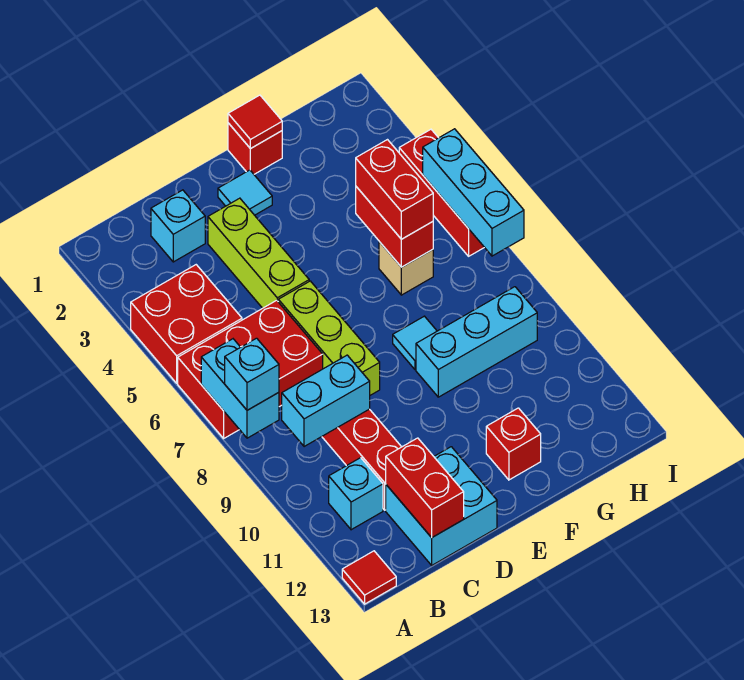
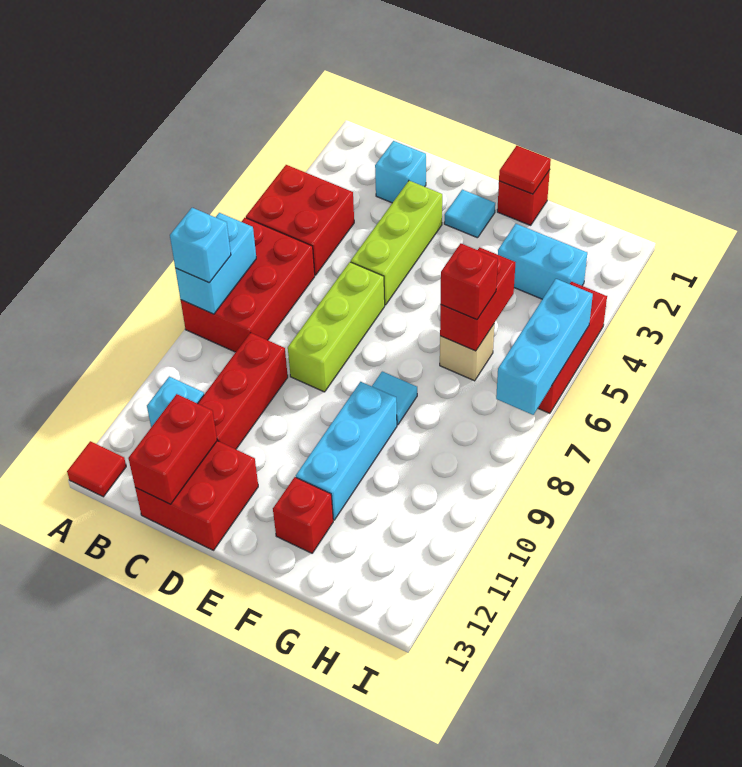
red 2x3 brick [178,300,323,438] -> red 2x3 brick turned to [181,218,315,352]
cyan 1x2 brick [282,355,370,447] -> cyan 1x2 brick moved to [498,224,587,299]
cyan 2x2 brick [386,447,497,565] -> red 2x2 brick [135,441,258,550]
cyan 1x3 brick [416,287,537,397] -> cyan 1x3 brick turned to [296,382,397,520]
red 1x2 brick [356,140,433,239] -> red 1x1 brick [441,243,498,320]

